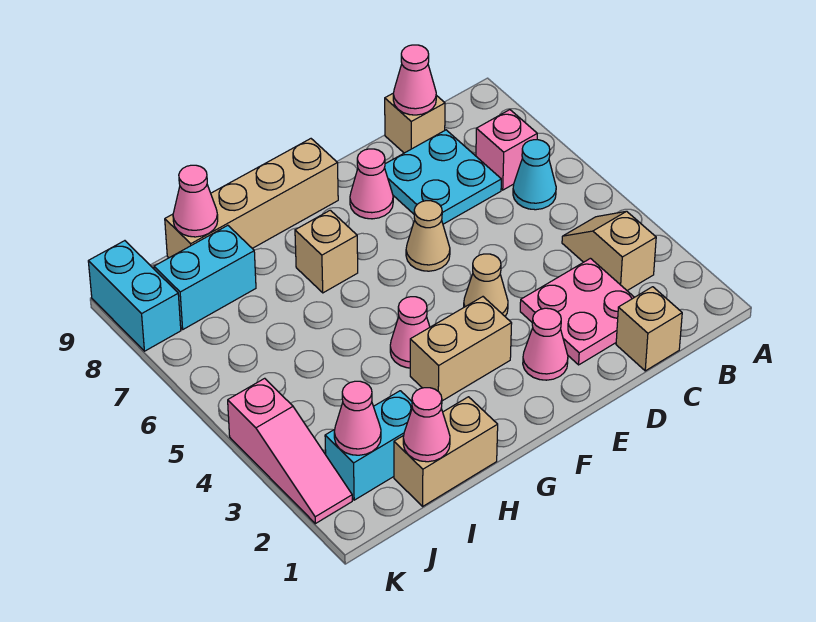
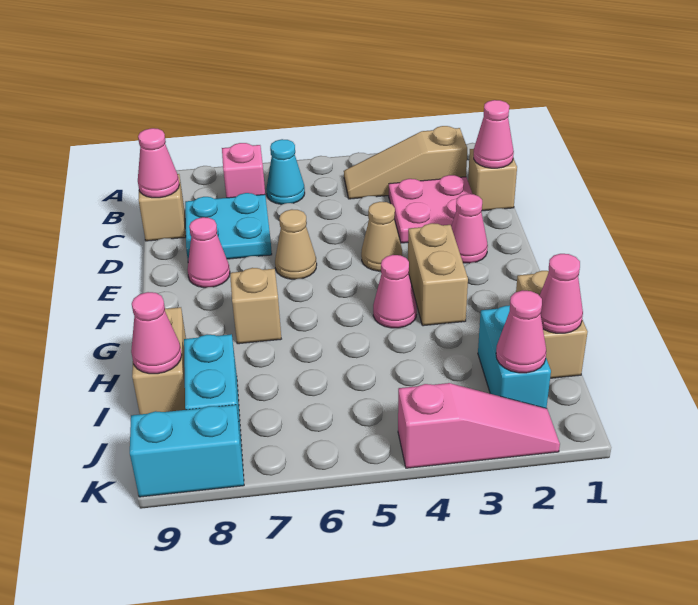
tan 1x2 slope [562,211,656,290] -> tan 1x3 slope [344,126,467,199]
none -> pink 1x1 cone [474,100,514,168]
tan 1x4 brick [165,139,338,258] -> tan 1x2 brick [132,307,186,414]

